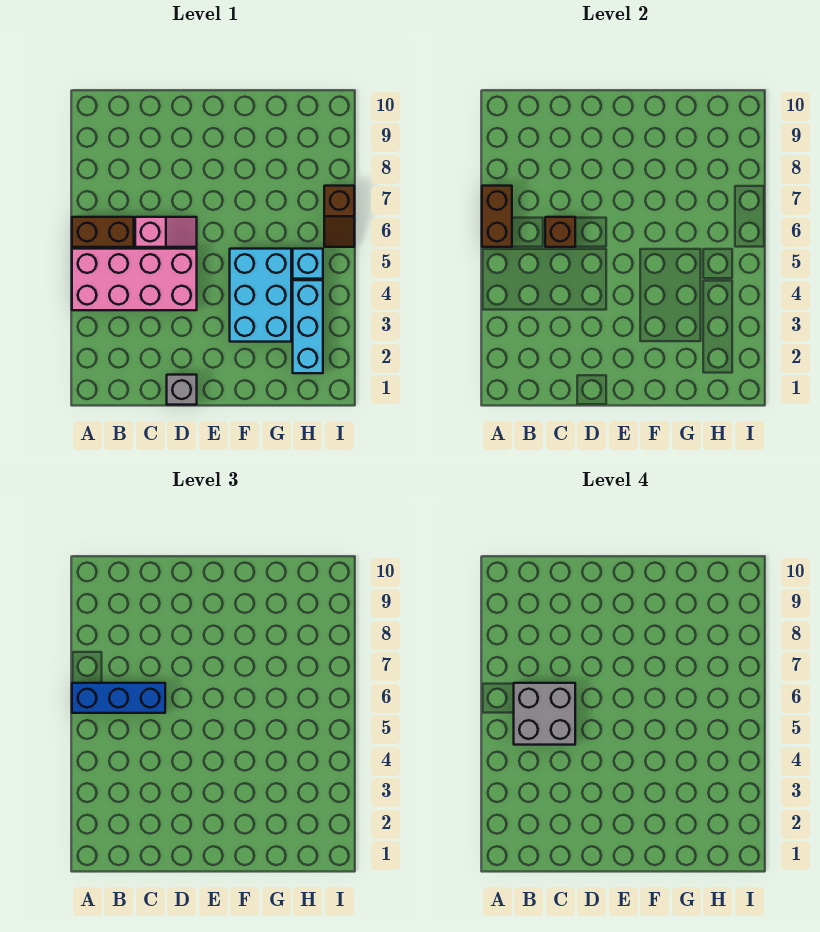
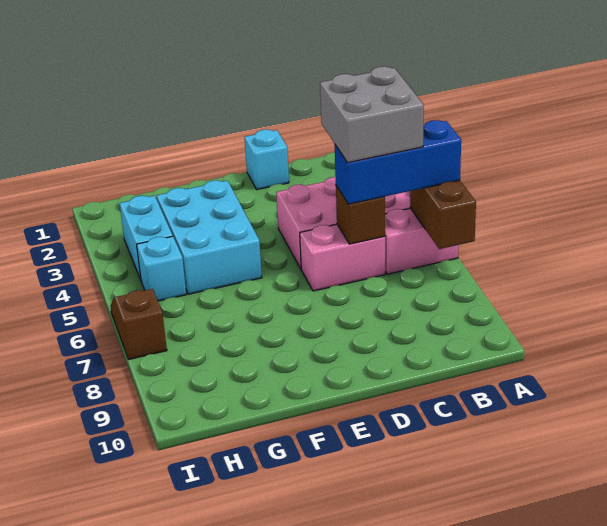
brown 1x2 brick [72,217,134,247] -> pink 1x2 brick [385,208,458,274]
pink 1x2 slope [135,217,197,247] -> pink 1x2 brick [300,224,385,291]
grey 1x1 brick [167,375,197,405] -> cyan 1x1 brick [245,129,289,190]
cyan 1x3 brick [293,280,323,373] -> cyan 1x2 brick [120,196,173,280]

